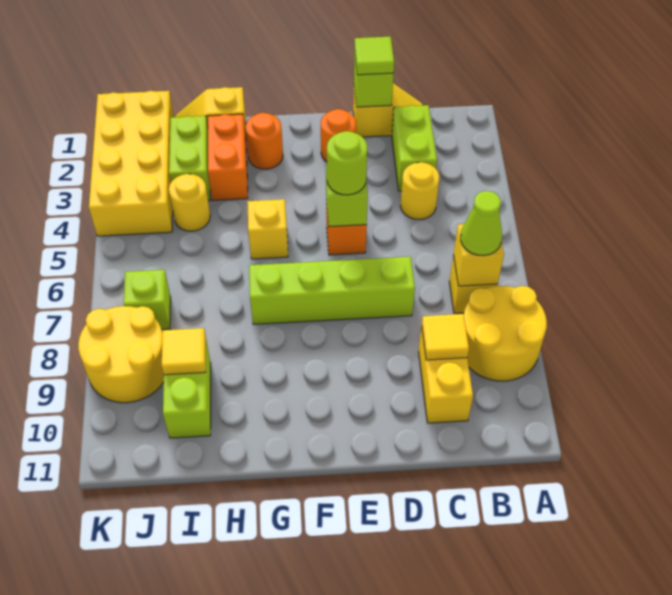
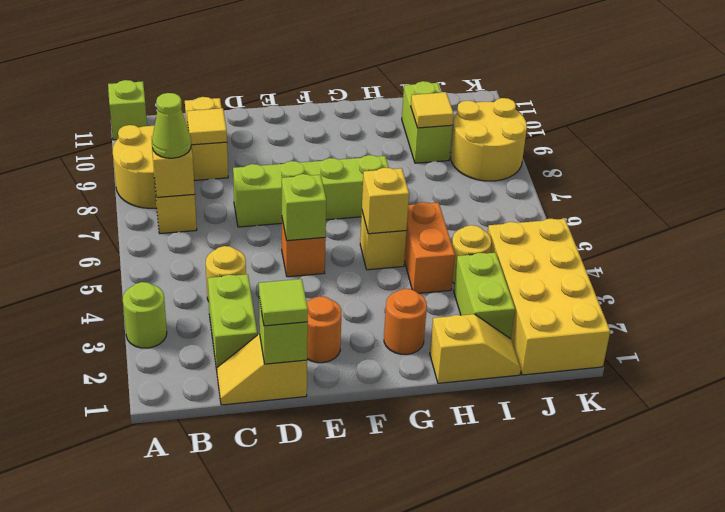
lime 1x1 round brick [327,131,367,195] -> lime 1x1 round brick moved to [123,282,167,348]
none -> yellow 1x1 brick [362,168,409,234]
orange 1x2 brick [208,114,248,201] -> orange 1x2 brick moved to [404,202,455,293]
lime 1x1 brick [124,270,171,329] -> lime 1x1 brick moved to [108,80,147,140]

